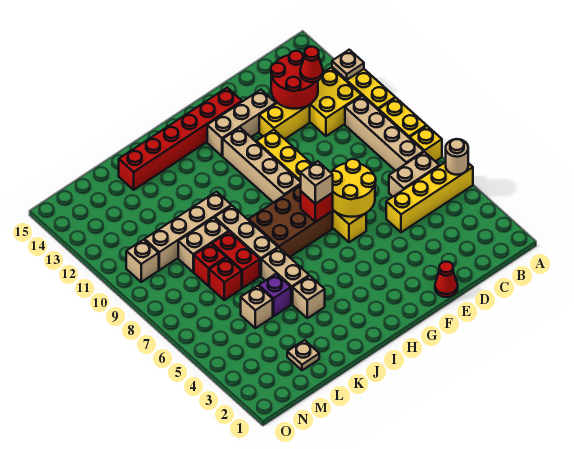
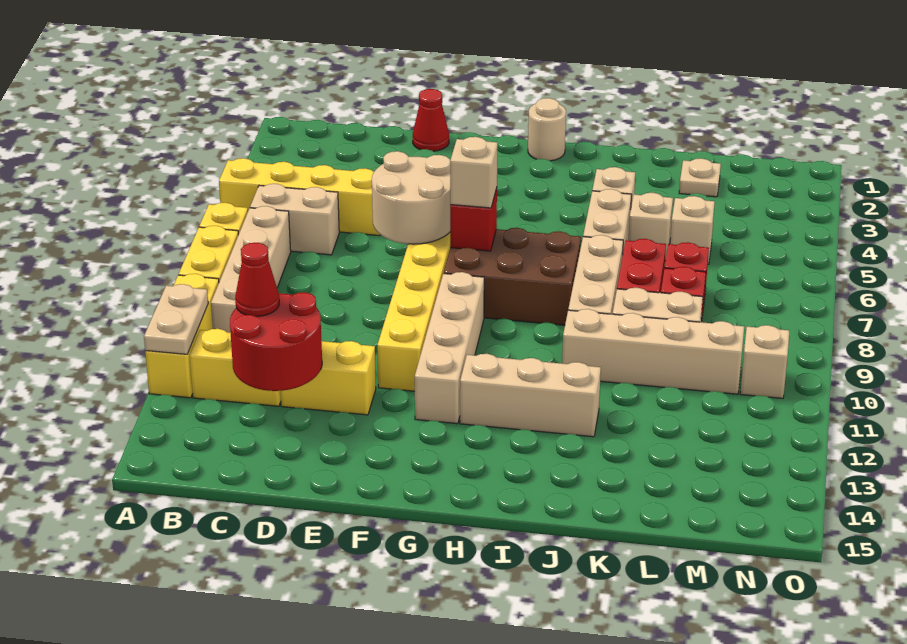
tan 1x1 round brick [446,139,468,175] -> tan 1x1 round brick moved to [528,98,566,161]
tan 1x1 plate [332,50,364,80] -> tan 1x2 plate [144,284,208,354]
yellow 2x2 brick [310,68,361,136] -> yellow 1x2 brick [190,329,281,406]
yellow 2x2 round brick [331,159,376,217] -> tan 2x2 round brick [372,151,450,244]
tan 1x3 brick [207,90,276,156] -> tan 1x3 brick moved to [460,354,601,437]
red 1x6 brick [119,88,242,190] -> none
purple 1x1 brick [259,274,291,316] -> tan 1x1 brick [628,193,673,261]

